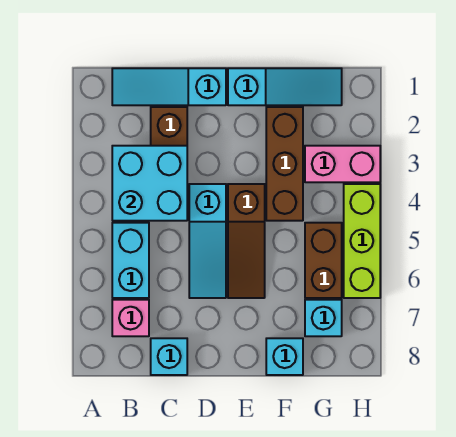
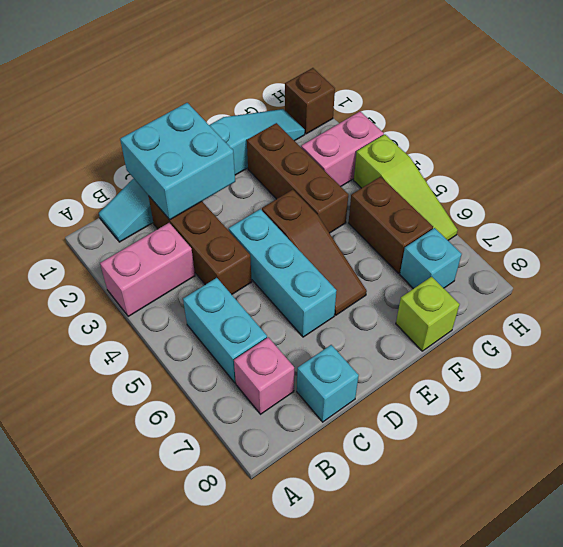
none -> pink 1x2 brick [100,223,195,317]
cyan 2x2 brick [112,146,187,221] -> cyan 2x2 brick moved to [120,103,235,220]
cyan 1x3 slope [189,184,226,298] -> cyan 1x3 brick [229,209,337,337]
cyan 1x1 brick [266,338,303,375] -> lime 1x1 brick [396,277,460,351]
none -> brown 1x1 brick [285,68,335,134]
lime 1x3 brick [344,184,380,298] -> lime 1x3 slope [354,134,458,240]

